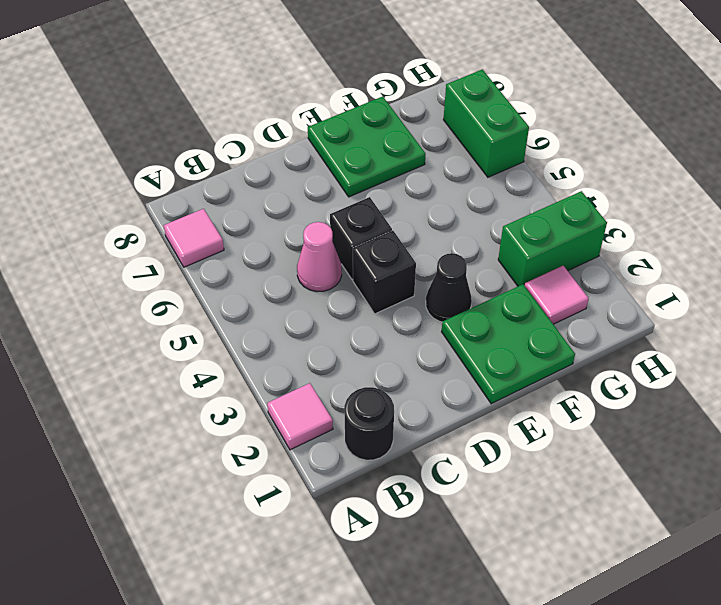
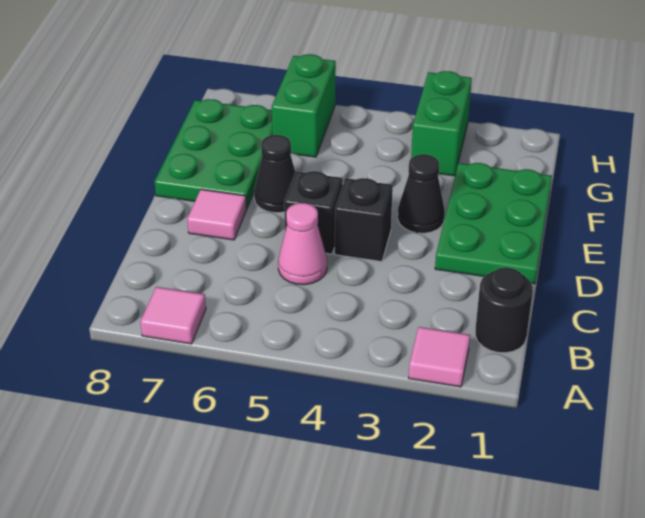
green 2x2 plate [442,284,575,404] -> green 2x3 plate [435,163,552,284]
none -> black 1x1 cone [254,135,295,213]
green 2x2 plate [308,96,425,197] -> green 2x3 plate [155,99,273,209]
pink 1x1 tile [525,266,589,324] -> pink 1x1 tile moved to [187,189,247,240]
green 1x2 brick [443,69,529,177] -> green 1x2 brick turned to [272,54,336,157]

